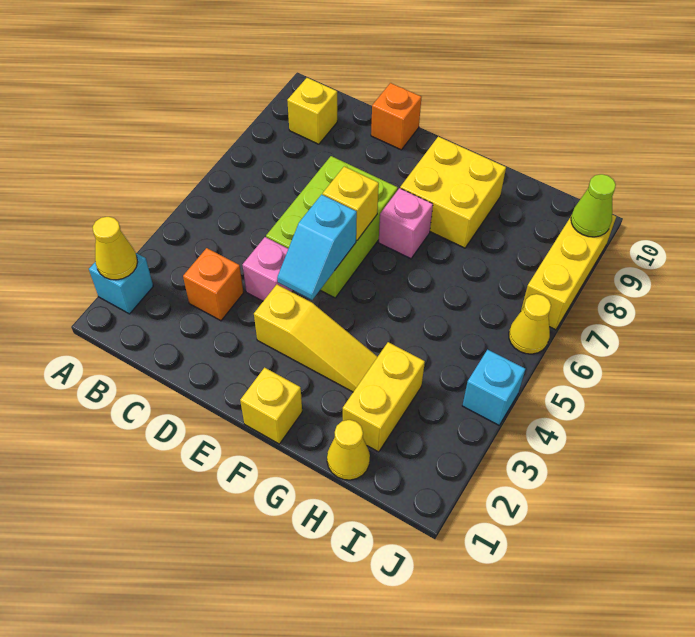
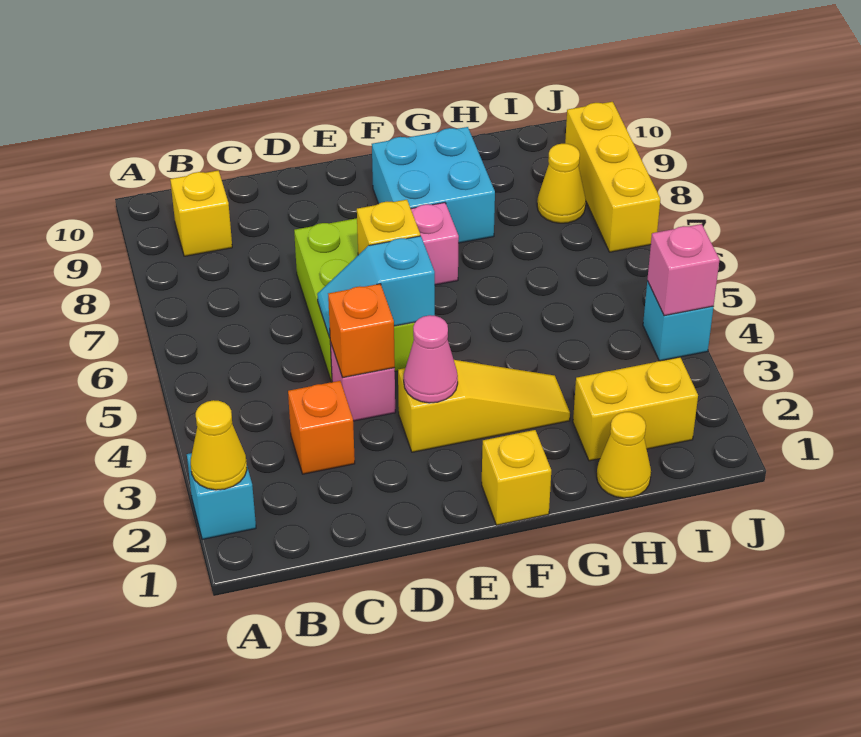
orange 1x1 brick [371,83,421,150] -> orange 1x1 brick moved to [328,284,395,378]
none -> pink 1x1 cone [404,315,458,403]
cyan 1x2 slope [277,195,357,300] -> cyan 1x2 slope turned to [317,236,435,338]
yellow 2x2 brick [400,137,506,248] -> cyan 2x2 brick [372,127,495,243]
yellow 1x2 brick [343,342,425,452] -> yellow 1x2 brick turned to [573,357,698,461]
none -> pink 1x1 brick [647,224,720,316]
yellow 1x1 cone [509,294,551,354] -> yellow 1x1 cone moved to [537,144,586,223]
lime 1x1 cone [571,174,616,237] -> none

